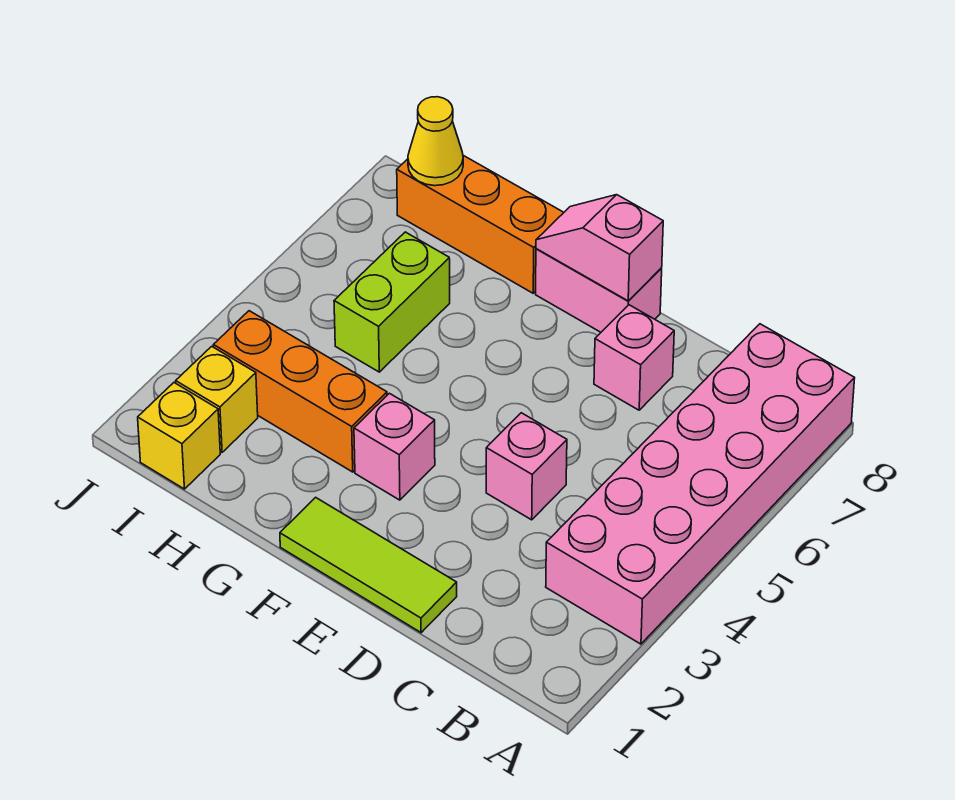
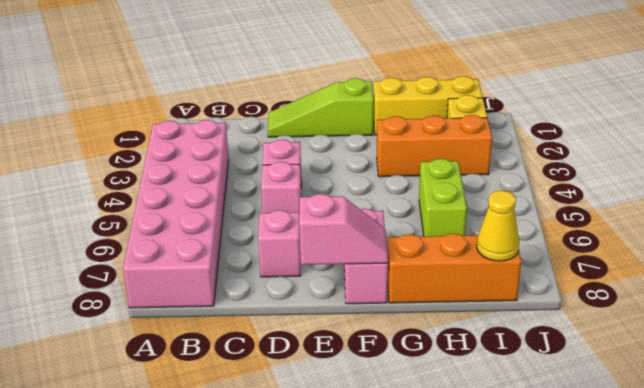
lime 1x3 tile [280,497,457,633] -> lime 1x3 slope [268,78,374,137]
pink 1x2 brick [536,249,662,332] -> pink 1x2 brick turned to [344,209,388,304]
pink 1x1 brick [354,393,435,500] -> pink 1x1 brick moved to [261,162,301,213]
yellow 1x1 brick [138,383,220,489] -> yellow 1x3 brick [373,76,483,135]

